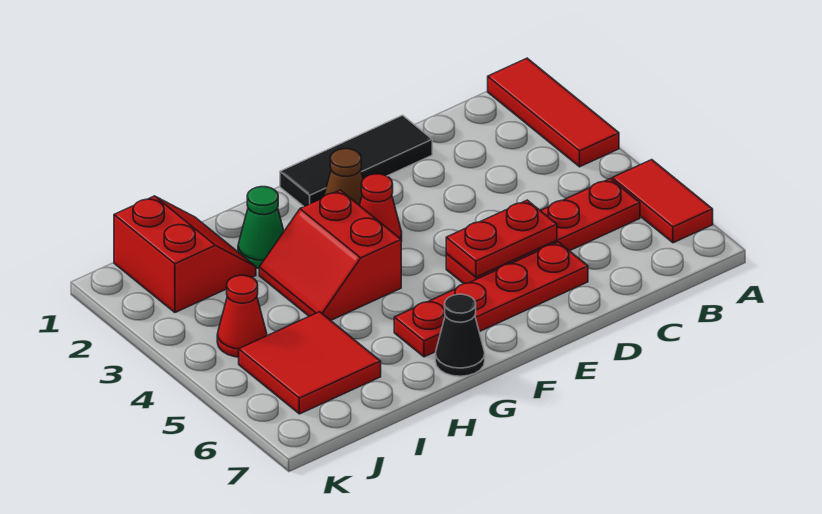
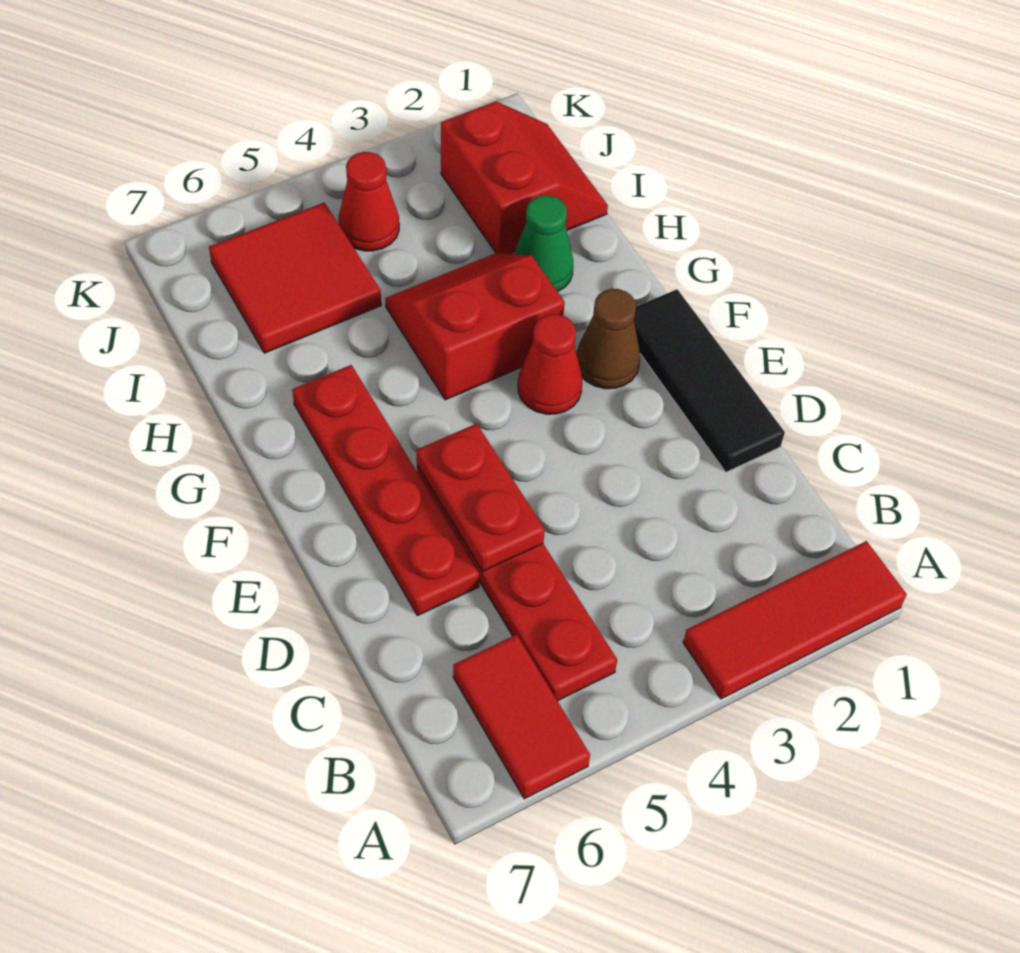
red 1x2 tile [612,160,713,243] -> red 1x2 tile turned to [453,635,590,799]
black 1x1 cone [435,294,485,376] -> none
red 2x2 slope [114,196,256,312] -> red 2x2 slope turned to [441,102,608,253]

